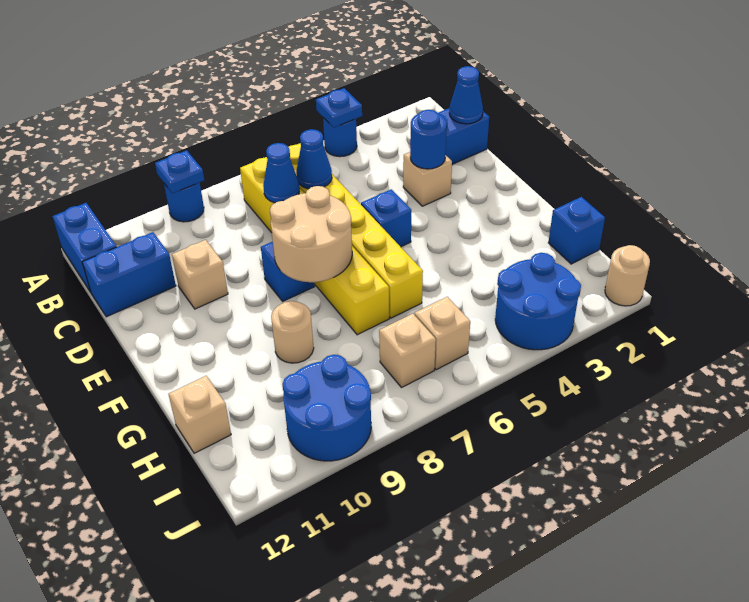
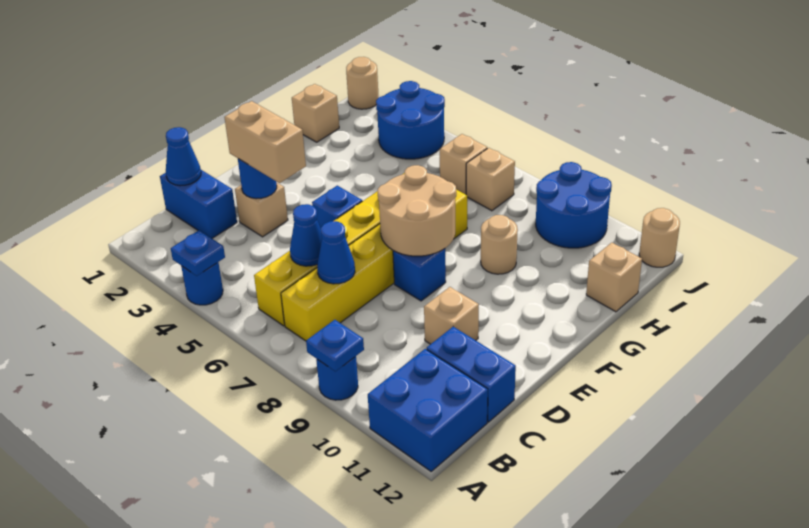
blue 1x2 brick [52,203,117,292] -> blue 2x2 brick [368,349,488,471]
none -> tan 1x2 brick [224,101,306,183]
blue 1x1 brick [548,197,605,264] -> tan 1x1 brick [292,84,339,142]
none -> tan 1x1 round brick [639,208,680,267]

